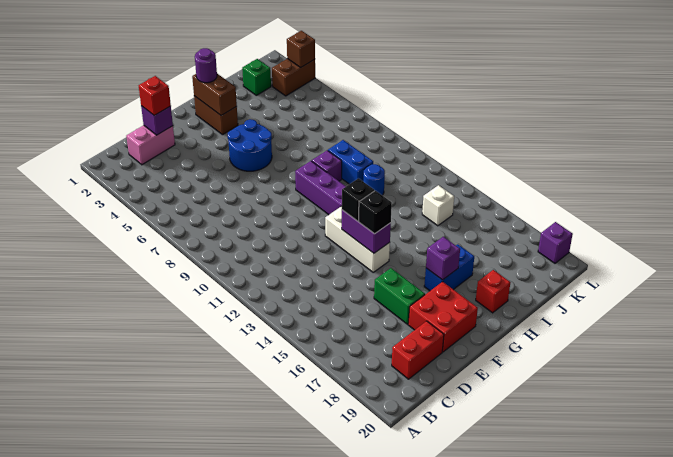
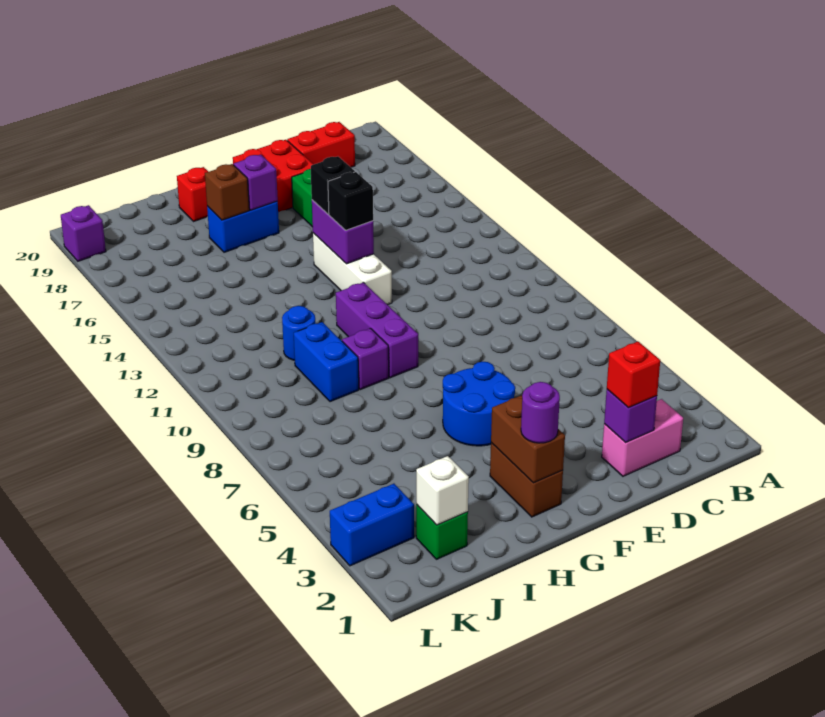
white 1x1 brick [422,185,454,226] -> white 1x1 brick moved to [416,456,469,525]
brown 1x2 brick [272,59,315,96] -> blue 1x2 brick [330,484,414,566]
brown 1x1 brick [287,31,315,68] -> brown 1x1 brick moved to [205,164,249,220]

